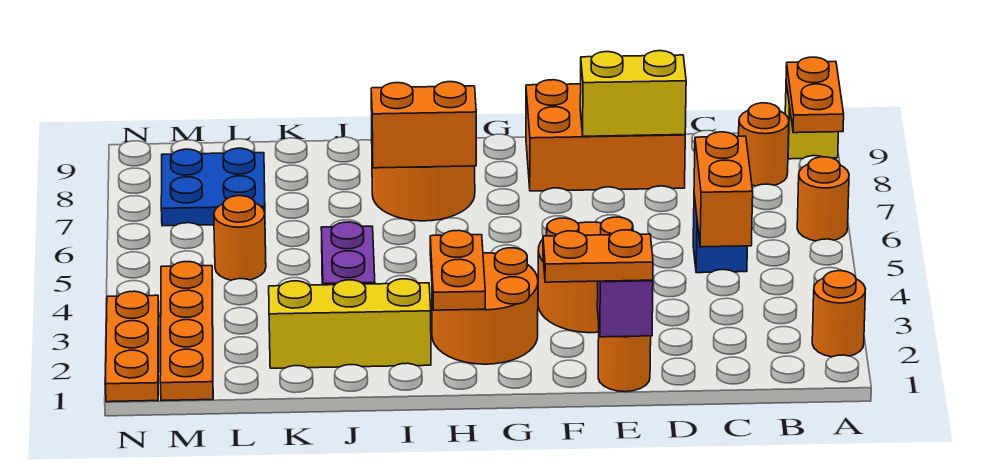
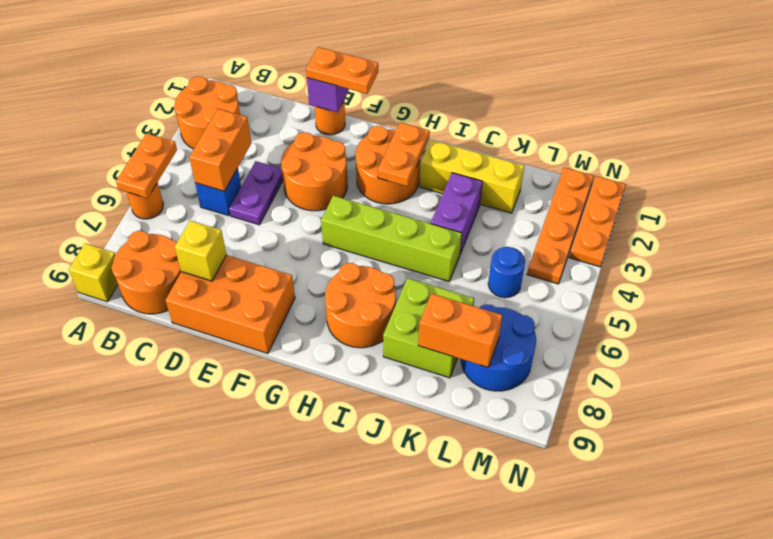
orange 1x1 round brick [812,271,865,357] -> orange 2x2 round brick [174,77,240,149]
orange 1x2 plate [786,57,844,133] -> orange 1x2 plate moved to [116,133,177,198]
orange 1x1 round brick [739,103,789,186] -> orange 2x2 round brick [111,231,181,314]
none -> purple 1x2 plate [229,161,283,225]
yellow 1x2 brick [580,51,686,136] -> yellow 1x1 brick [175,221,226,281]
none -> lime 1x4 brick [321,196,462,281]
orange 1x2 brick [371,82,476,168] -> orange 1x2 brick moved to [418,294,502,367]
none -> lime 2x2 brick [383,278,474,378]
orange 1x1 round brick [214,196,266,280] -> blue 1x1 round brick [488,247,525,298]
blue 2x2 plate [161,148,265,226] -> blue 2x2 round brick [461,304,536,391]

